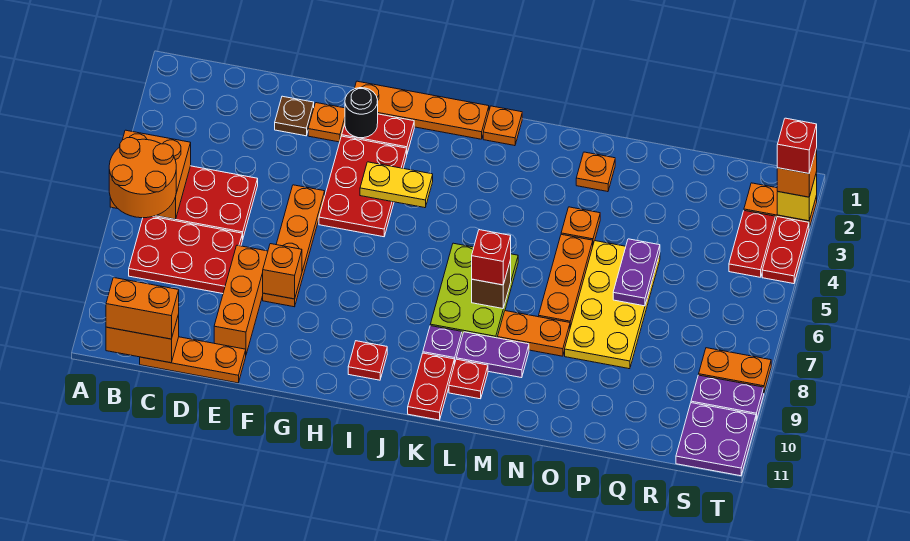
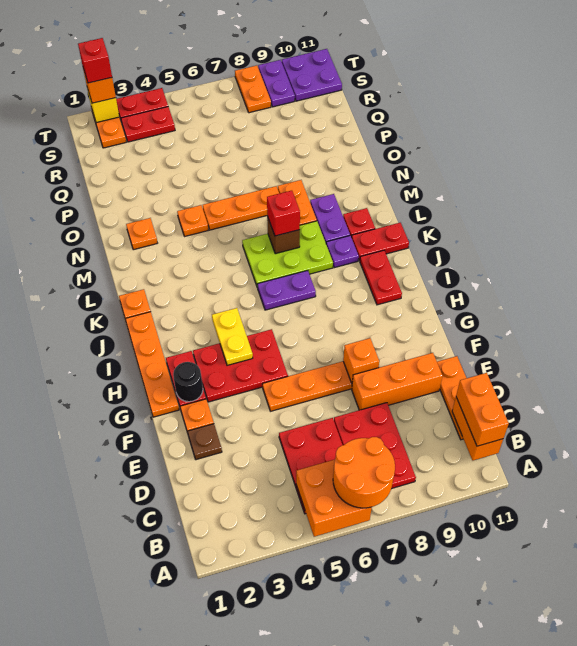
red 1x1 plate [348,341,387,380] -> red 1x2 plate [360,250,402,305]
yellow 2x4 plate [565,241,660,369] -> none
purple 1x2 plate [613,239,660,306] -> purple 1x2 plate moved to [257,270,316,310]

